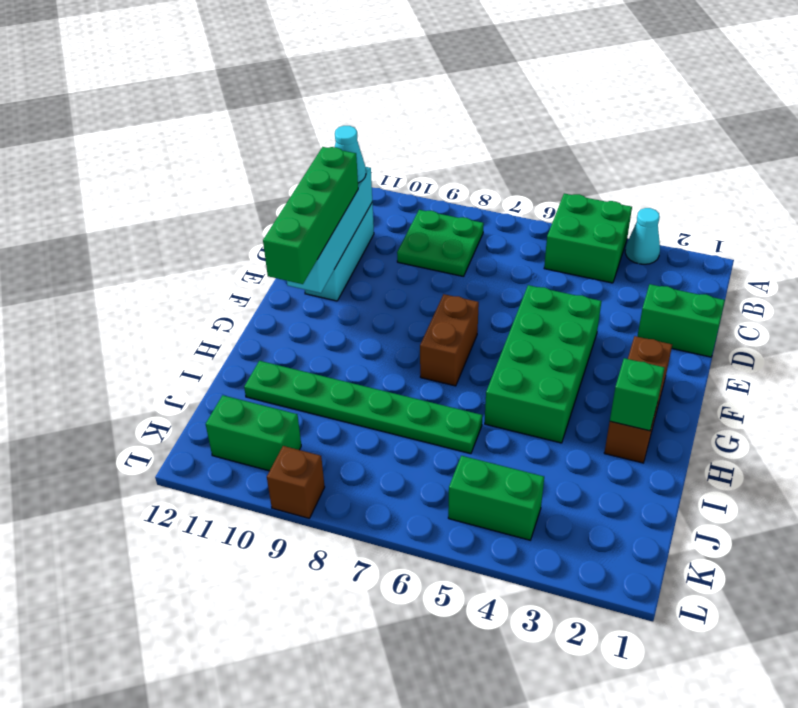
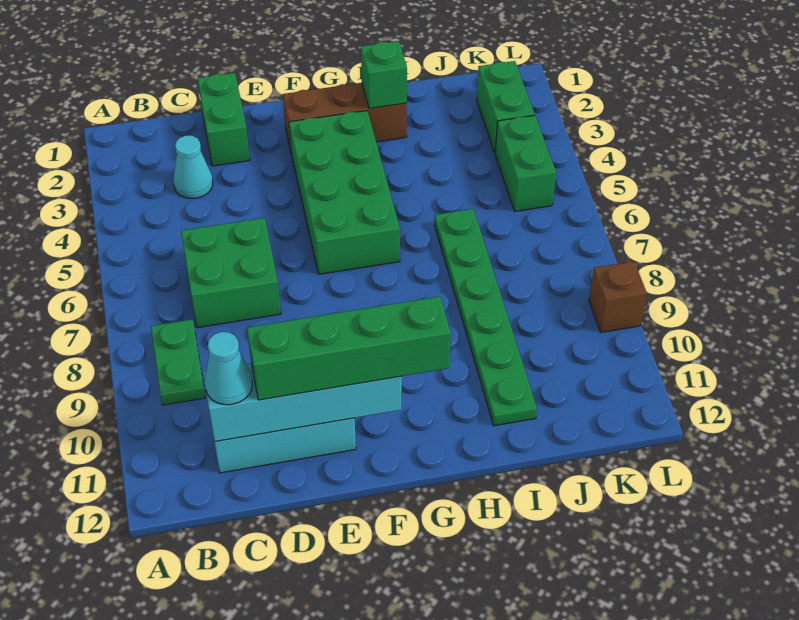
cyan 1x1 cone [625,208,660,264] -> cyan 1x1 cone moved to [173,136,213,198]
green 2x2 brick [544,193,632,283] -> green 2x2 brick moved to [181,218,281,328]
green 2x2 plate [397,210,484,277] -> green 1x2 plate [151,319,205,405]
green 2x4 brick [485,285,601,443] -> green 2x4 brick turned to [289,111,400,274]
brown 1x2 brick [420,294,479,386] -> none
green 1x2 brick [206,395,301,471] -> green 1x2 brick moved to [477,61,535,153]

